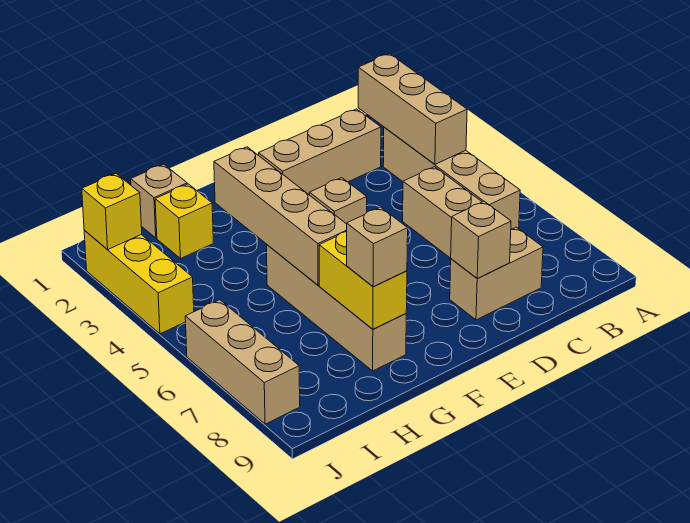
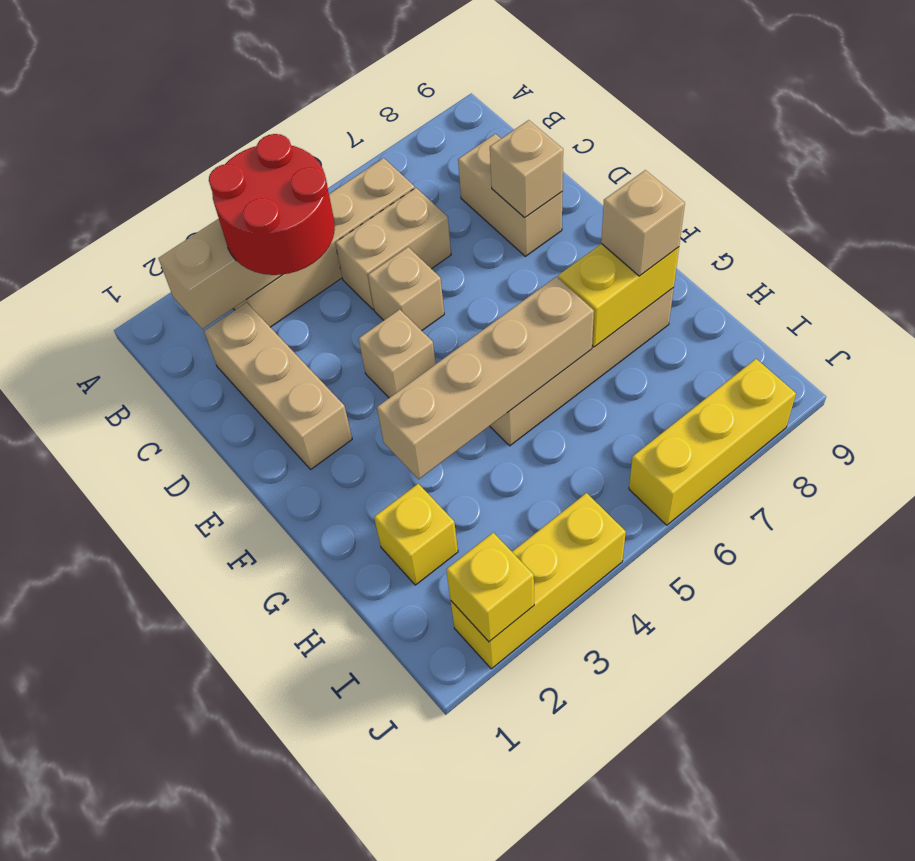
none -> red 2x2 round brick [209,134,335,275]
tan 1x1 brick [131,164,187,238] -> tan 1x1 brick moved to [368,247,444,331]
tan 1x3 brick [185,300,300,424] -> yellow 1x3 brick [629,359,796,525]

